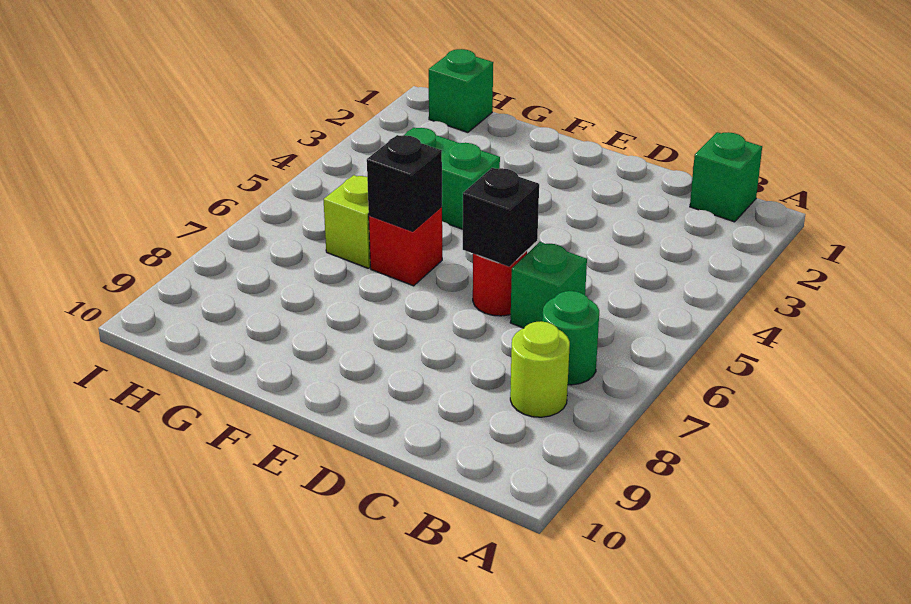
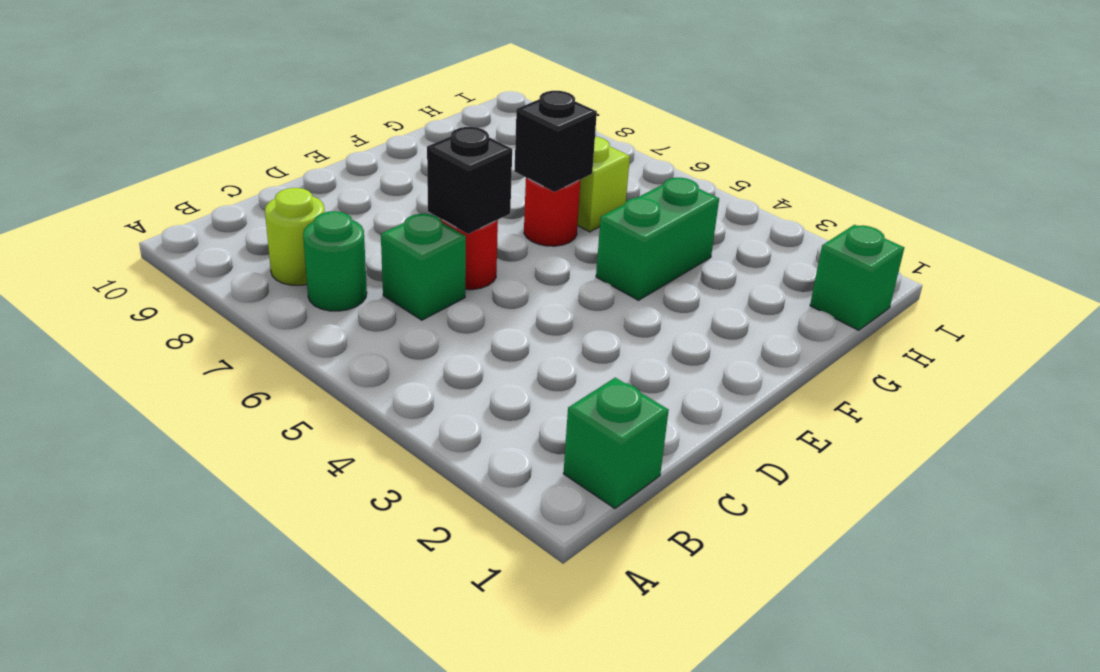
red 1x1 brick [369,207,442,286] -> red 1x1 round brick [524,178,580,246]

